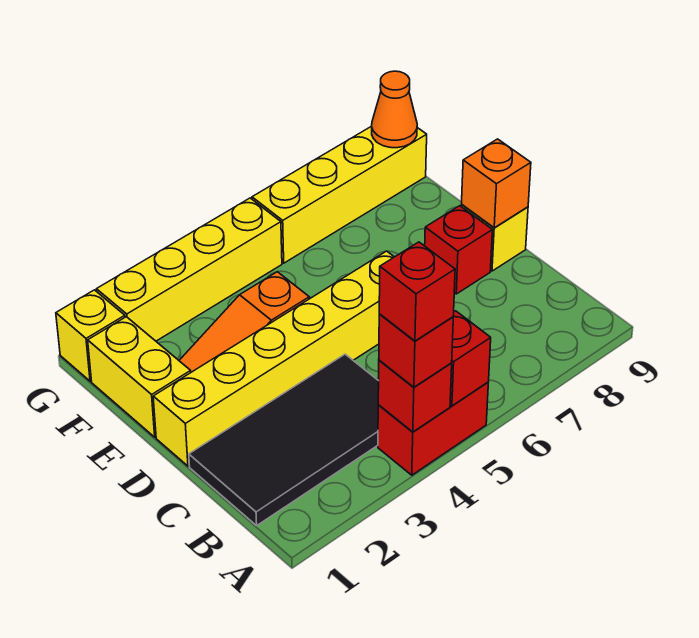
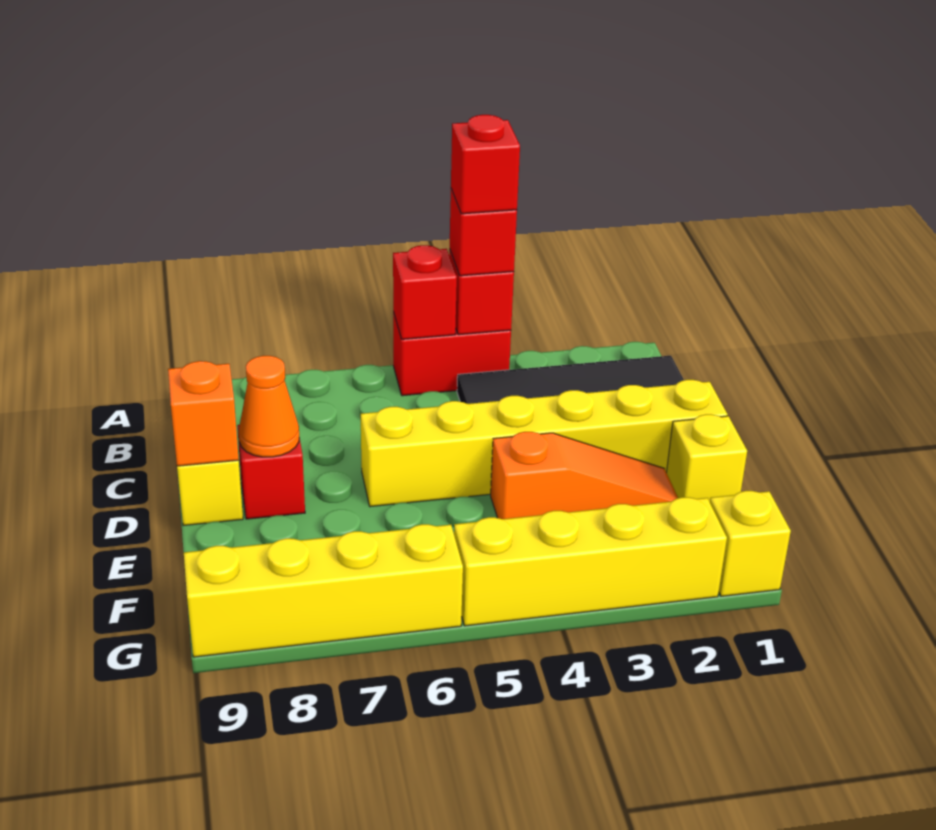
yellow 1x2 brick [88,317,191,437] -> yellow 1x1 brick [667,414,747,502]
orange 1x1 cone [372,71,417,148] -> orange 1x1 cone moved to [239,356,299,457]

